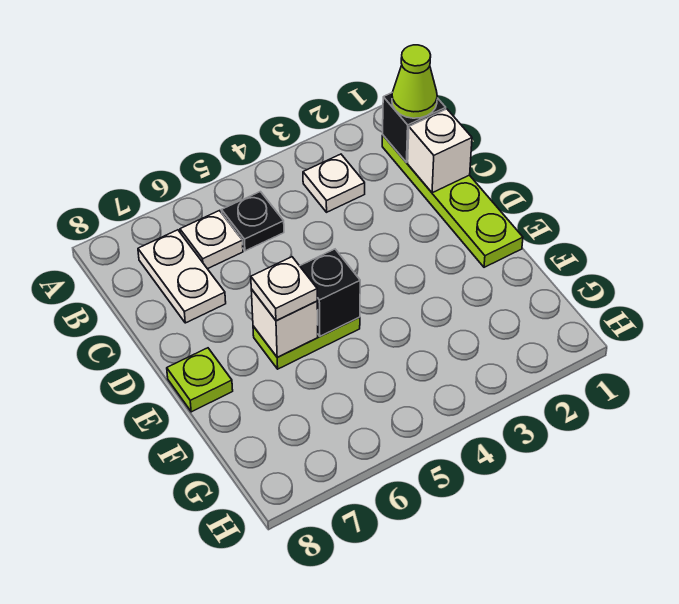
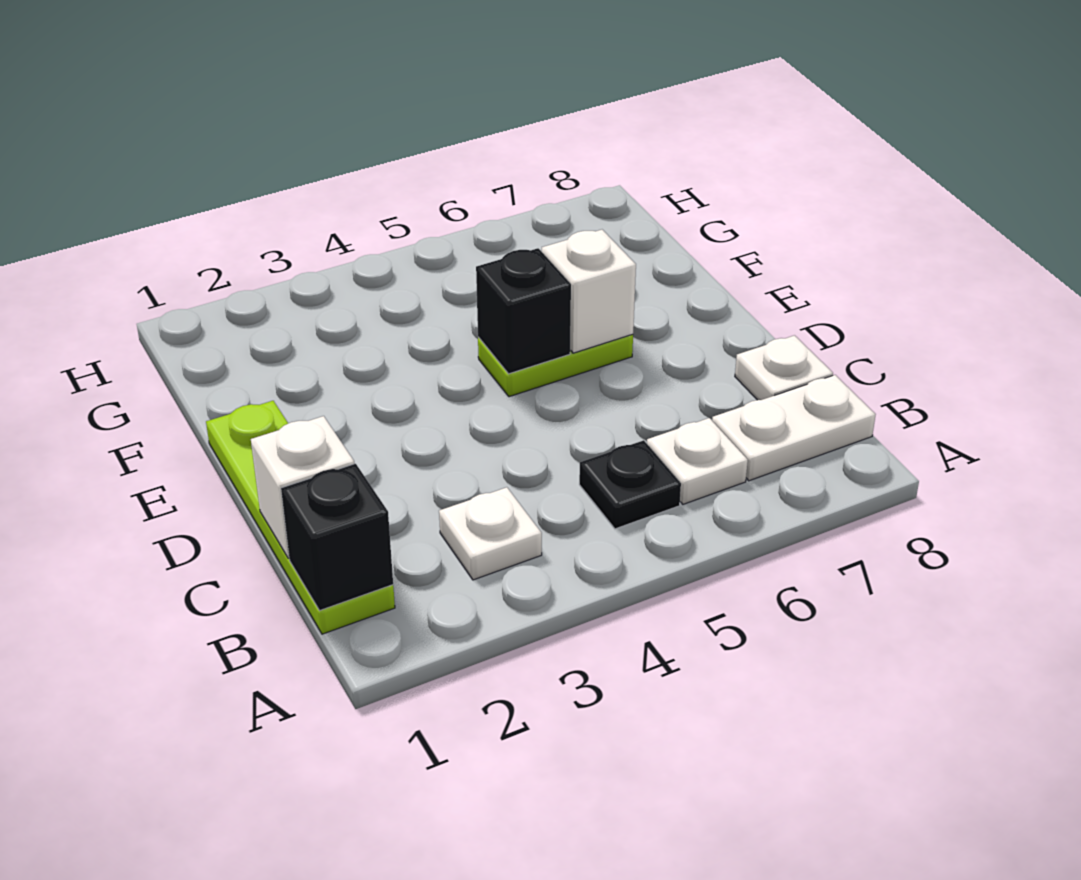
lime 1x1 cone [392,45,437,118] -> none
white 1x2 plate [138,230,226,323] -> white 1x2 plate turned to [712,375,876,481]
white 1x1 plate [251,257,317,321] -> white 1x1 plate moved to [735,335,833,400]
lime 1x1 plate [167,348,233,412] -> none

